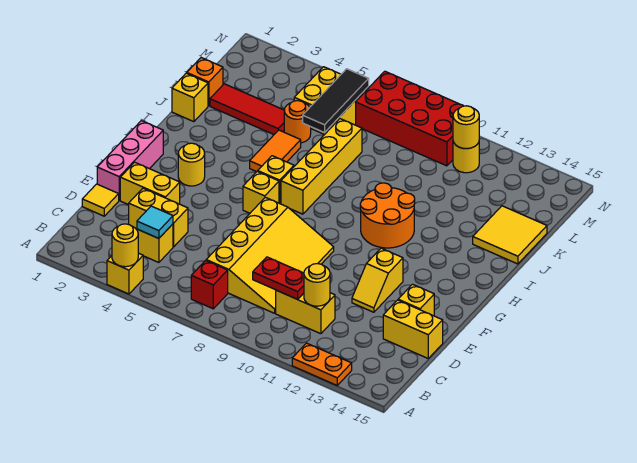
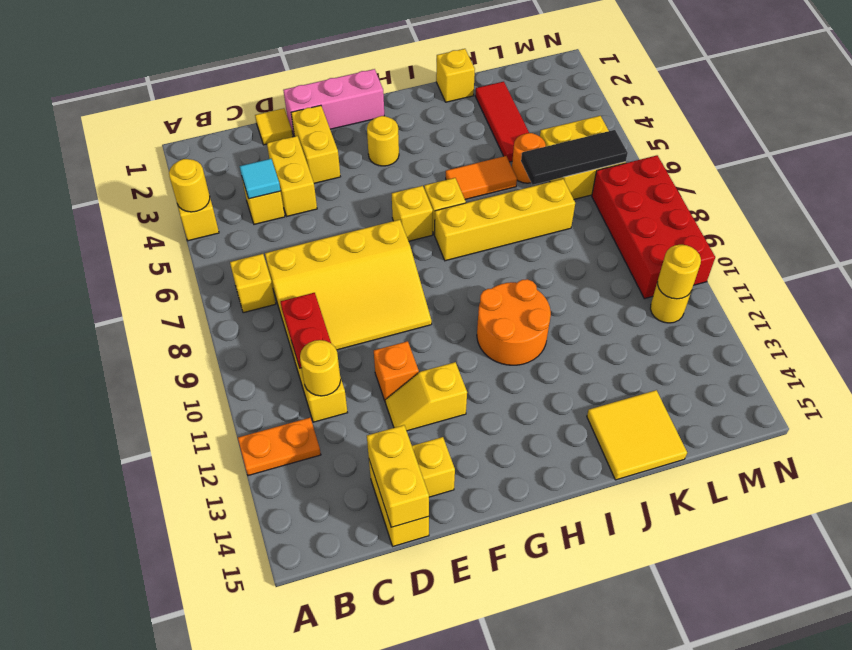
orange 1x2 plate [292,343,352,385] -> orange 1x2 plate turned to [238,418,321,476]
red 1x1 brick [191,260,228,309] -> yellow 1x1 brick [230,254,276,313]
none -> yellow 1x2 brick [367,425,429,527]
orange 1x1 brick [187,58,223,106] -> orange 1x1 brick moved to [374,341,419,402]

